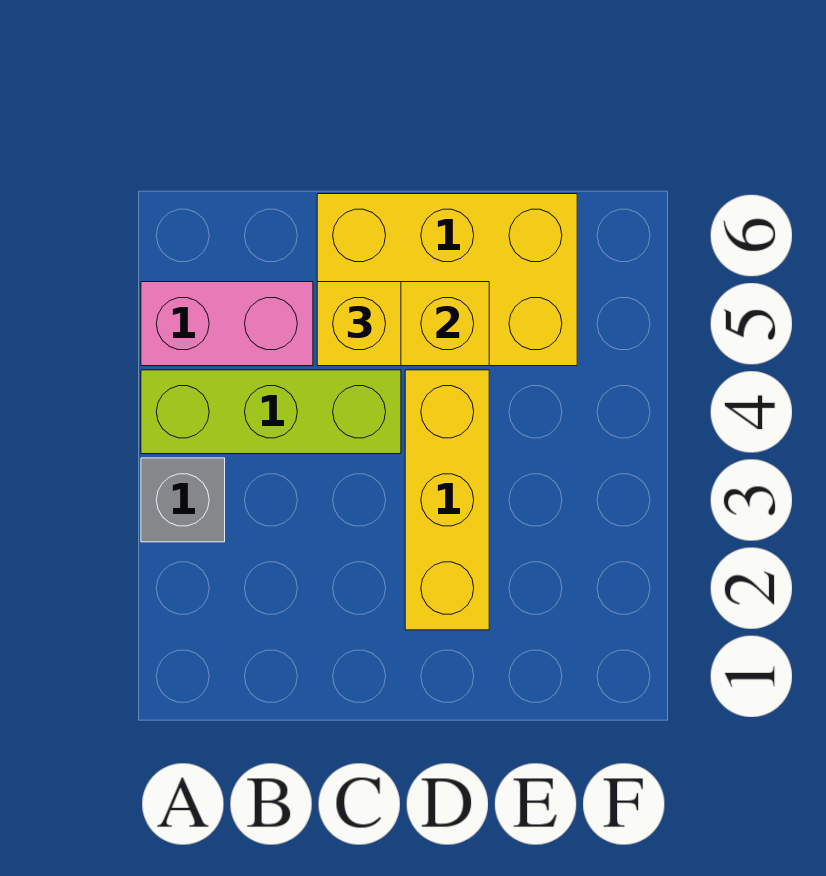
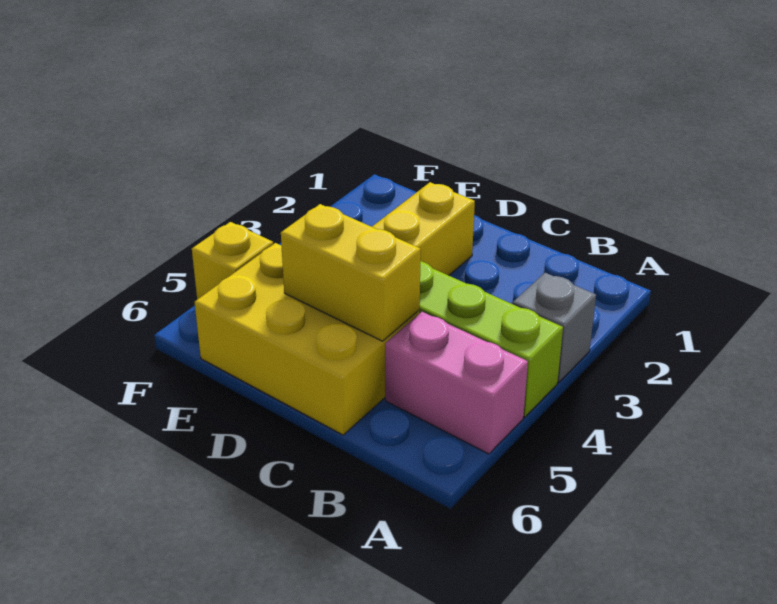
yellow 1x1 brick [317,282,401,366] -> yellow 1x1 brick moved to [192,222,273,299]

